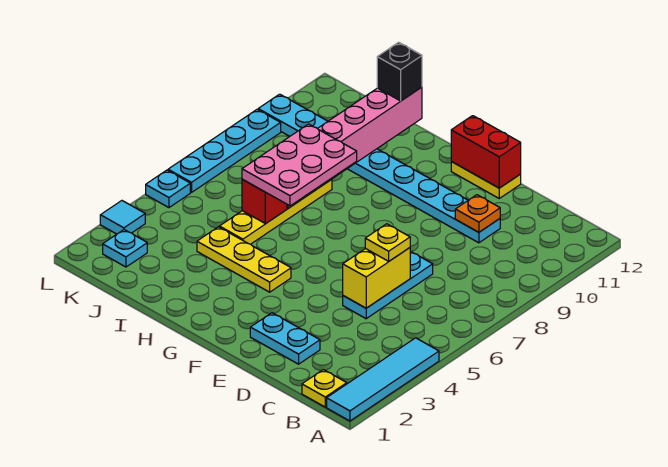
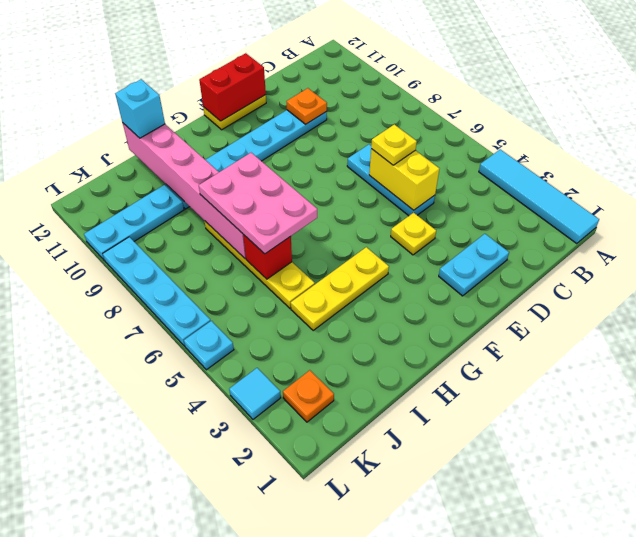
yellow 1x1 plate [302,370,347,407] -> yellow 1x1 plate moved to [391,213,436,255]
black 1x1 brick [377,42,422,101] -> cyan 1x1 brick [115,79,165,138]
cyan 1x1 plate [103,230,147,267] -> orange 1x1 plate [283,370,334,422]

